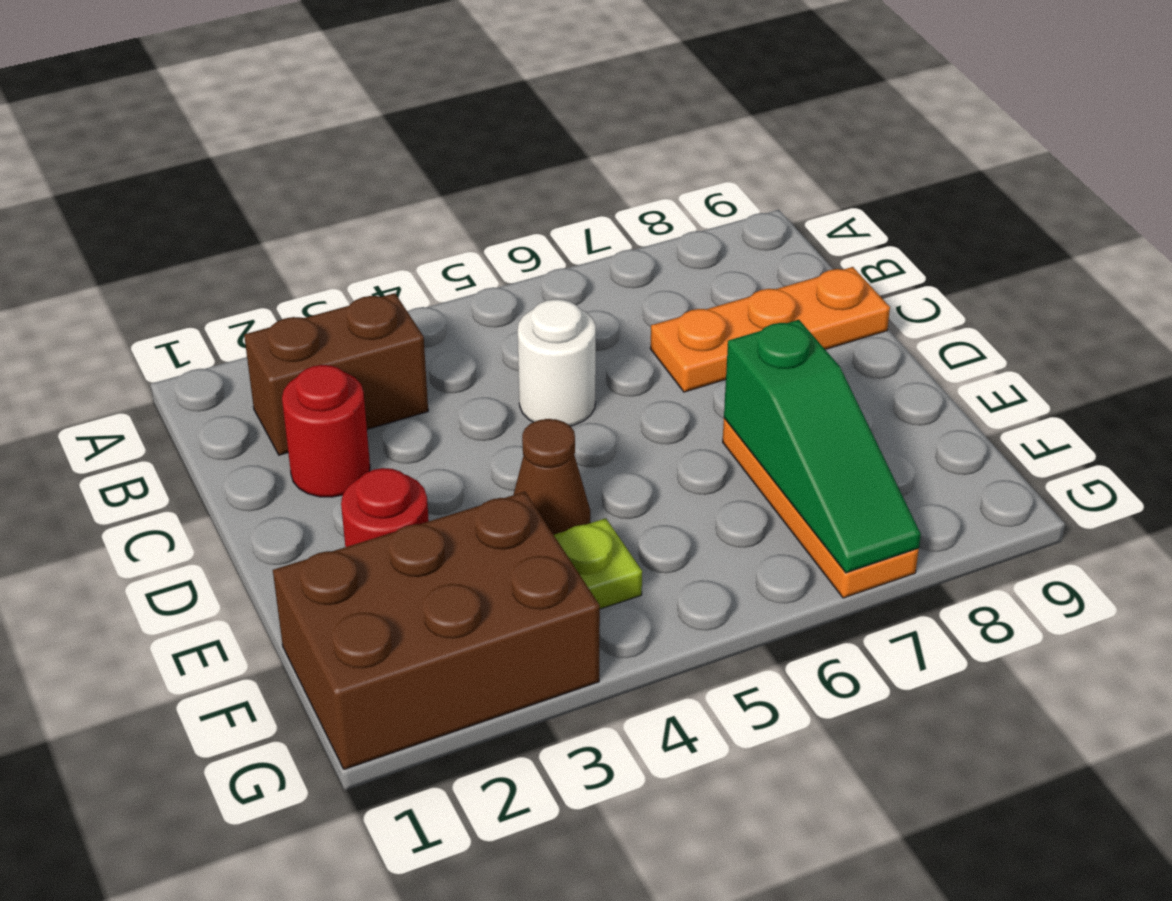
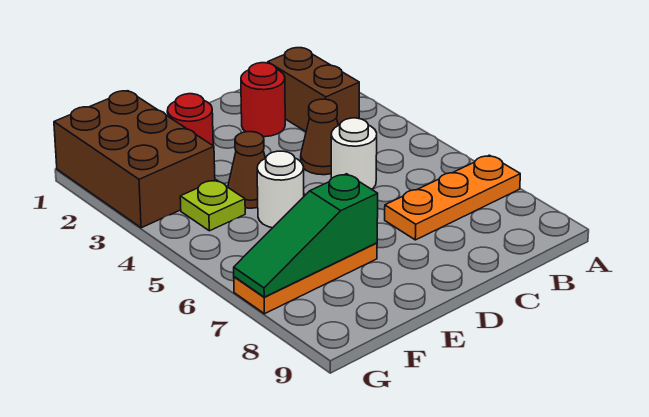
none -> brown 1x1 cone [301,99,338,175]
orange 1x3 plate [650,267,890,392] -> orange 1x3 plate turned to [385,155,520,240]
none -> white 1x1 round brick [257,151,304,228]

